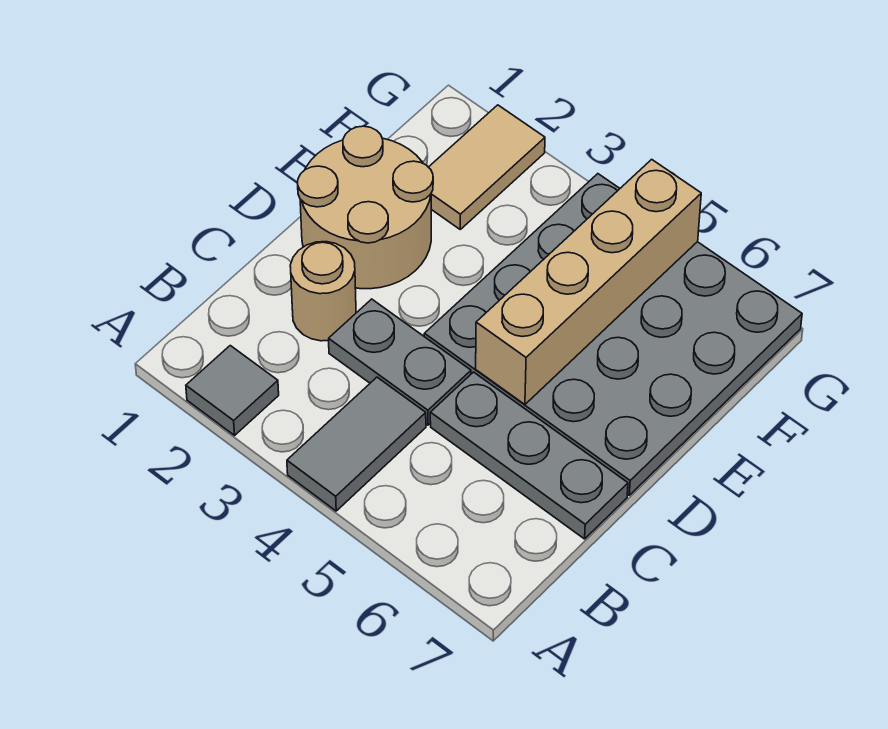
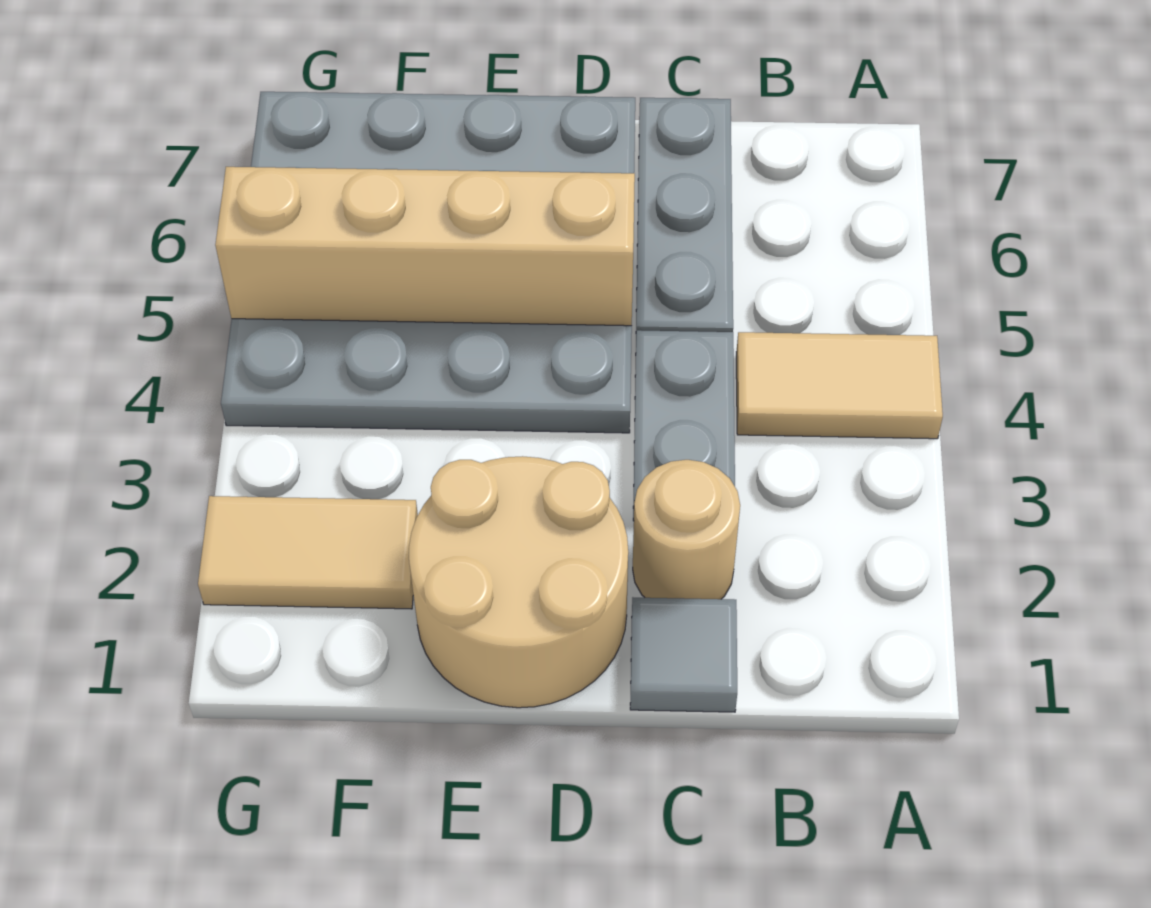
grey 1x1 tile [186,346,279,435] -> grey 1x1 tile moved to [630,598,737,712]
grey 1x2 tile [287,377,426,511] -> tan 1x2 tile [736,332,943,439]

